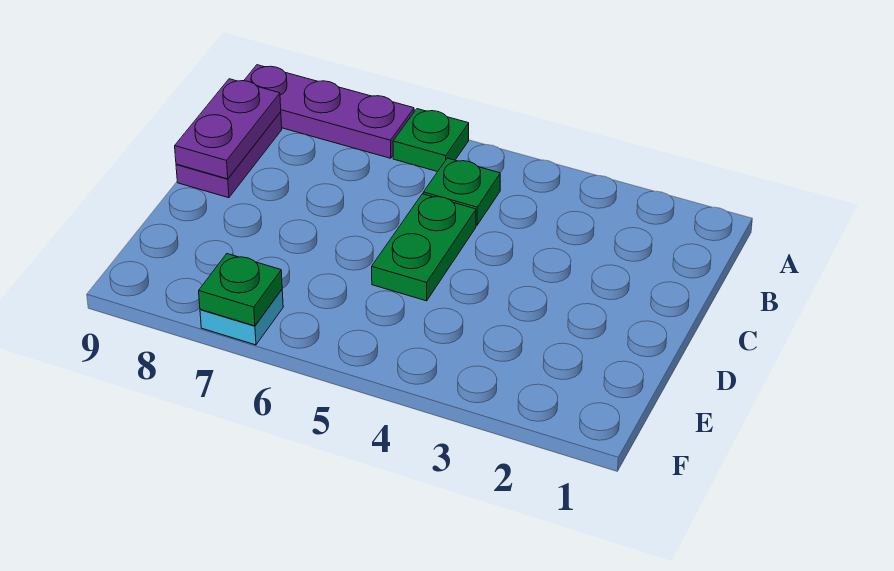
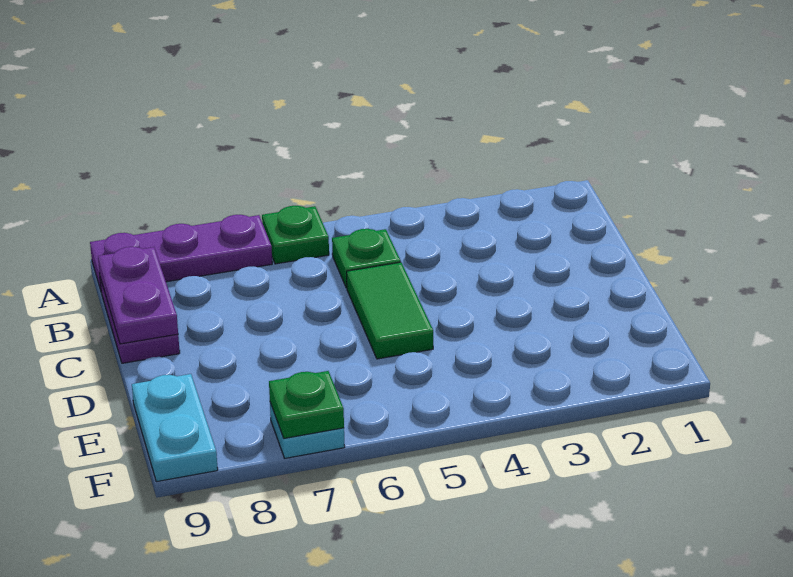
green 1x2 plate [372,194,476,301] -> green 1x2 tile [347,262,433,359]
none -> cyan 1x2 plate [132,374,218,482]

